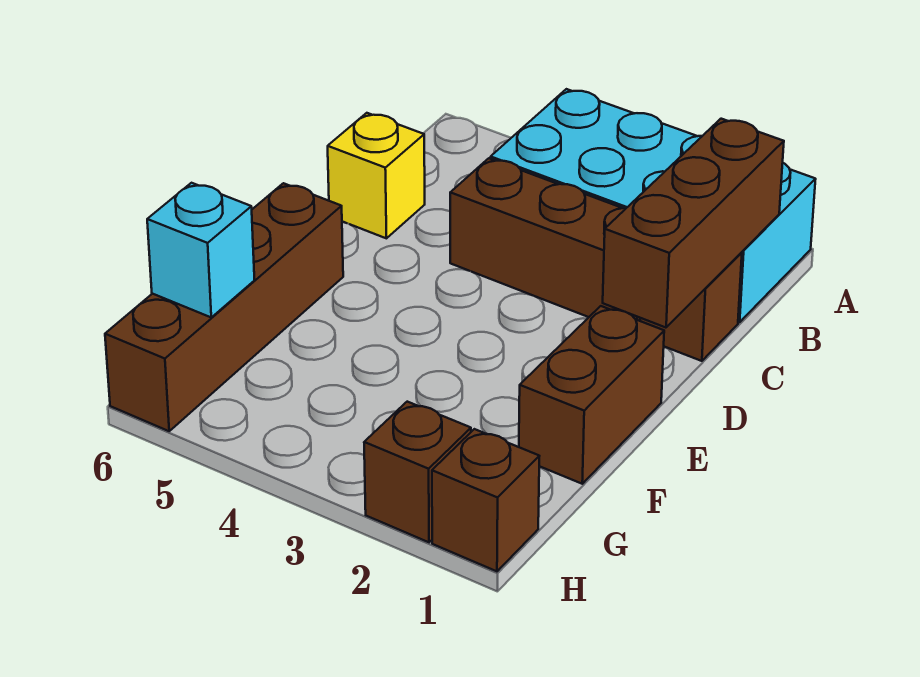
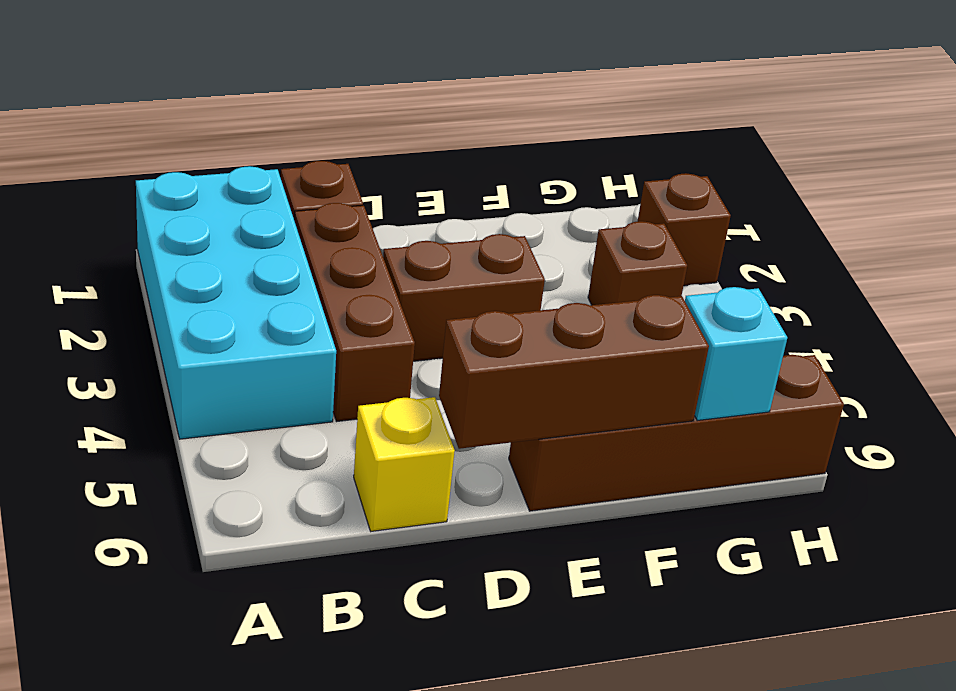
brown 1x3 brick [603,119,784,328] -> brown 1x3 brick moved to [439,295,709,449]
brown 1x2 brick [519,306,664,484] -> brown 1x2 brick moved to [383,234,545,361]
brown 1x1 brick [432,429,539,571] -> brown 1x1 brick moved to [588,221,687,305]

